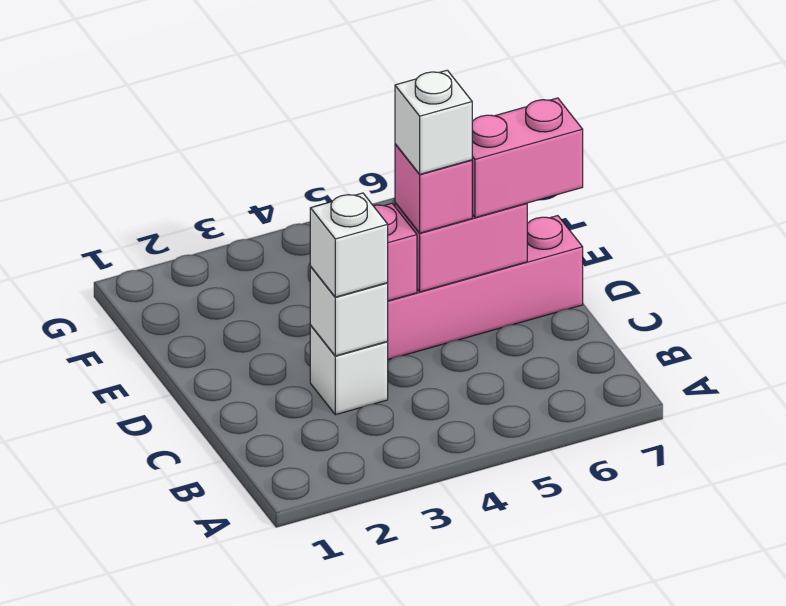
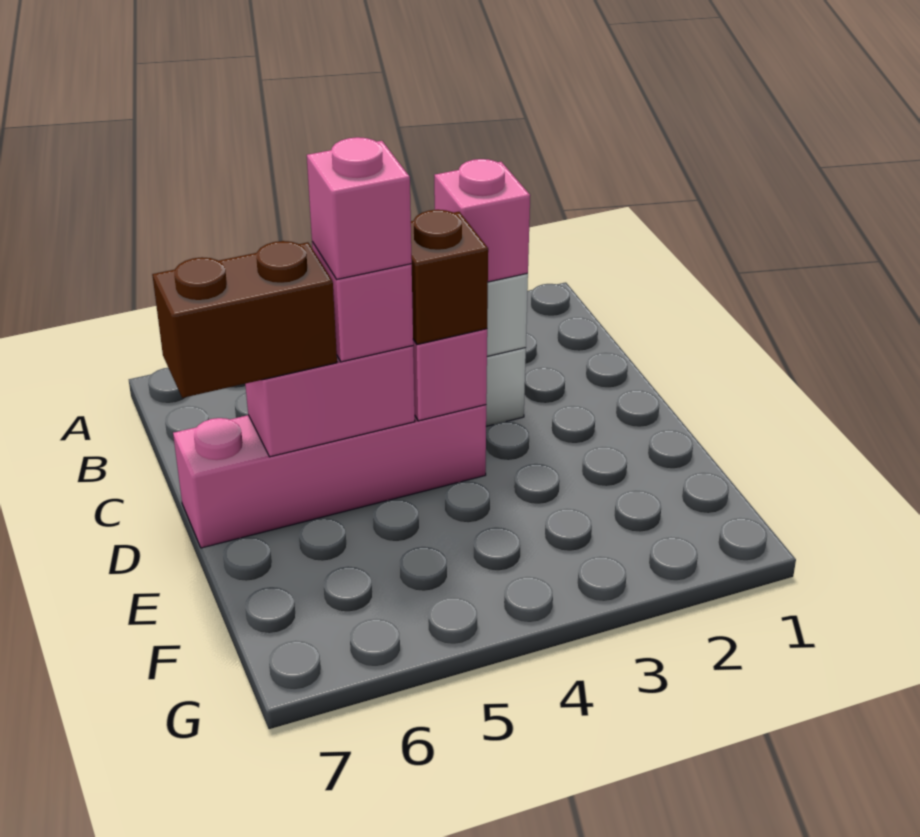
white 1x1 brick [310,193,388,297] -> pink 1x1 brick [434,159,530,282]
none -> brown 1x1 brick [411,210,488,344]
white 1x1 brick [395,70,472,174] -> pink 1x1 brick [307,137,412,279]
pink 1x2 brick [472,98,583,218] -> brown 1x2 brick [152,241,337,398]

